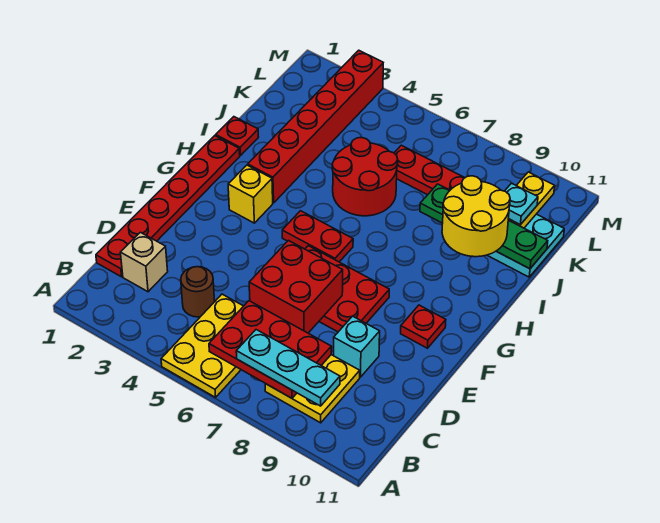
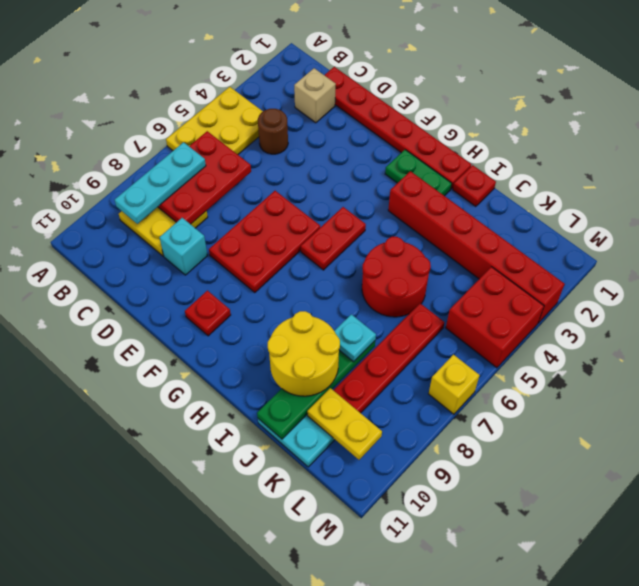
yellow 2x3 plate [161,294,243,397] -> yellow 2x3 plate turned to [166,87,263,154]
red 2x2 brick [249,241,343,333] -> red 2x2 brick moved to [446,267,544,368]
none -> green 1x2 plate [385,150,452,196]
yellow 1x1 brick [228,165,273,223] -> yellow 1x1 brick moved to [429,355,479,414]
cyan 1x1 plate [505,183,538,225] -> cyan 1x1 plate moved to [335,314,376,362]

